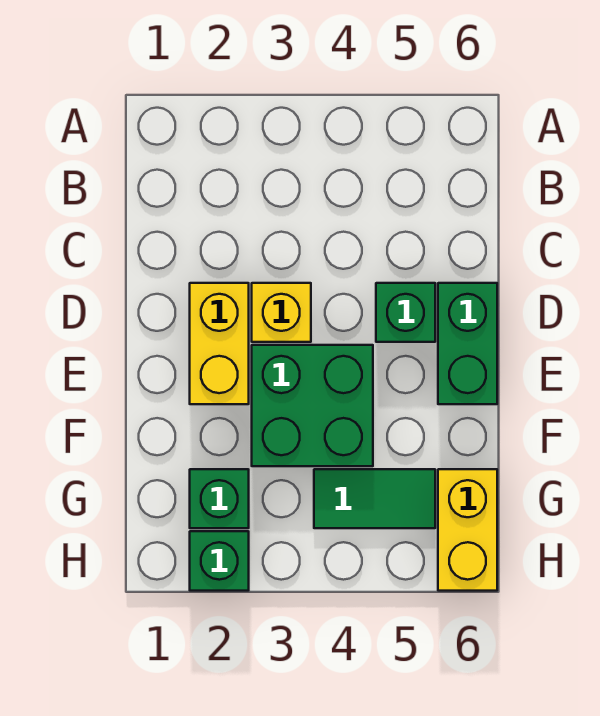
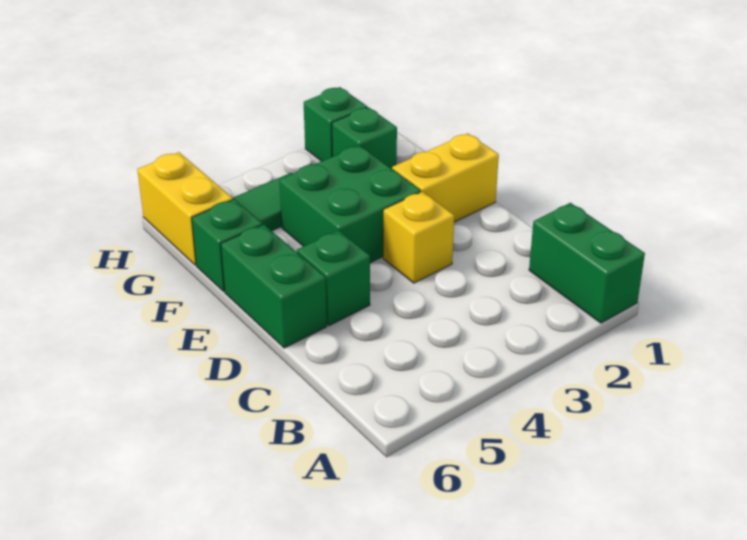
none -> green 1x2 brick [529,203,645,323]
yellow 1x2 brick [190,283,249,404] -> yellow 1x2 brick turned to [392,133,499,222]
none -> green 1x1 brick [192,199,262,291]

